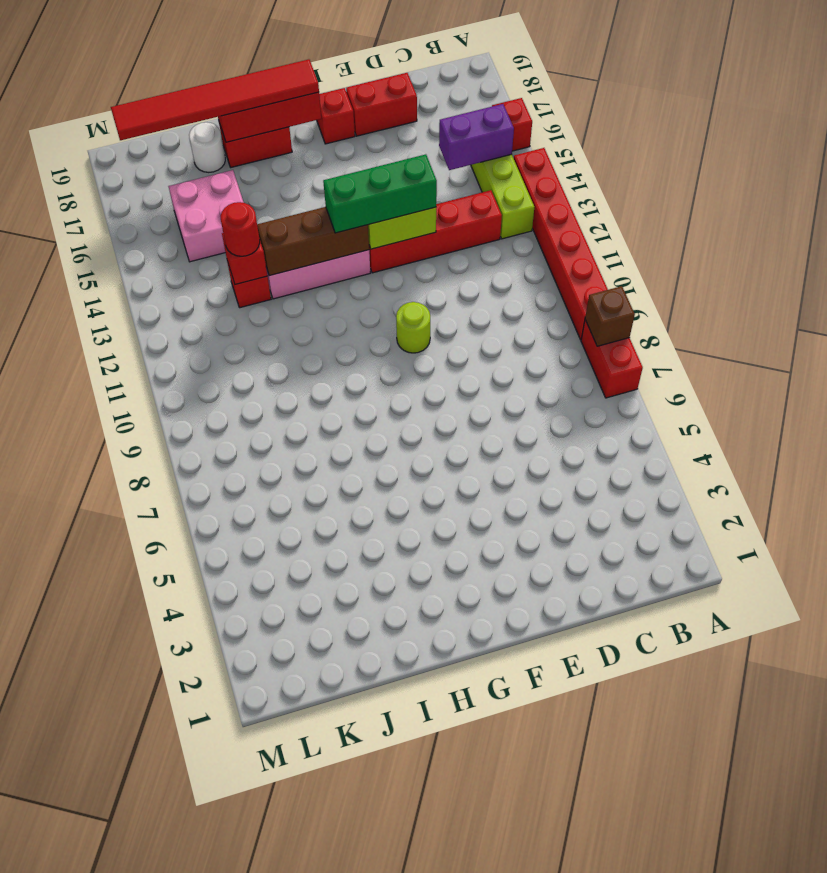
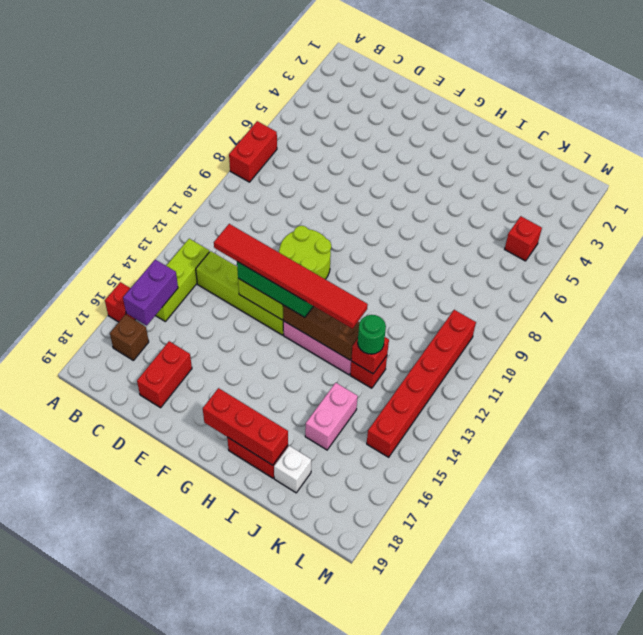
brown 1x1 brick [585,286,635,346] -> brown 1x1 brick moved to [110,314,149,360]
red 1x6 brick [514,148,608,340] -> red 1x6 brick moved to [367,310,476,457]
purple 1x2 brick [439,104,514,170] -> purple 1x2 brick turned to [123,260,178,326]
red 1x4 brick [369,190,502,273] -> lime 1x4 brick [196,251,284,335]
red 1x2 brick [346,73,417,136] -> red 1x2 brick turned to [137,341,192,408]
lime 1x1 round brick [396,302,430,353] -> lime 2x2 round brick [279,226,331,279]
red 1x1 brick [317,88,355,144] -> red 1x1 brick moved to [505,216,542,261]
red 1x6 tile [111,59,319,140] -> red 1x6 tile moved to [214,224,368,329]
red 1x1 round brick [220,202,260,256] -> green 1x1 round brick [358,315,386,354]
pink 2x2 brick [168,170,244,262] -> pink 1x2 brick [305,383,358,450]
white 1x1 round brick [189,122,225,172] -> white 1x1 brick [274,446,311,493]

